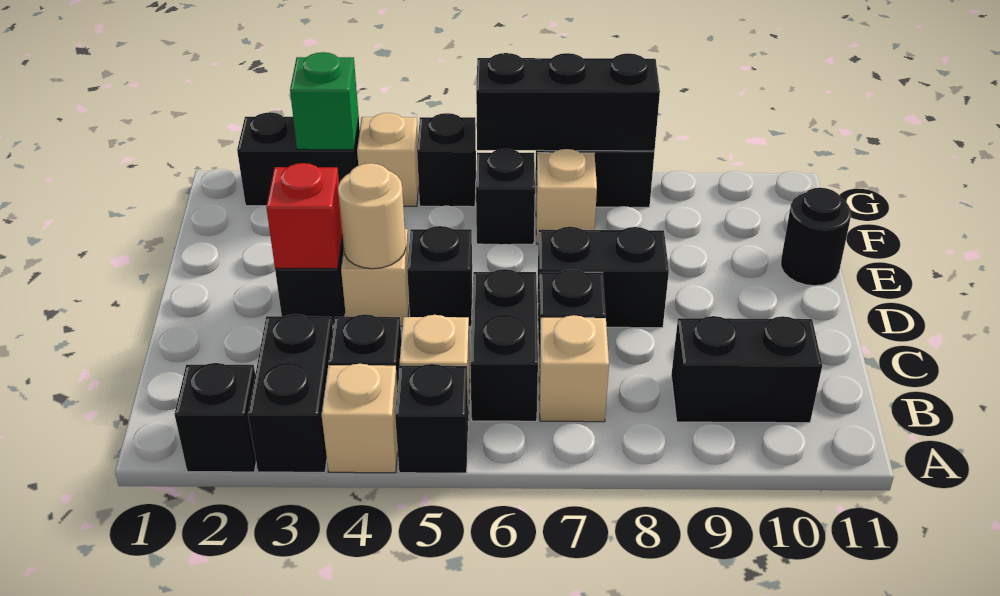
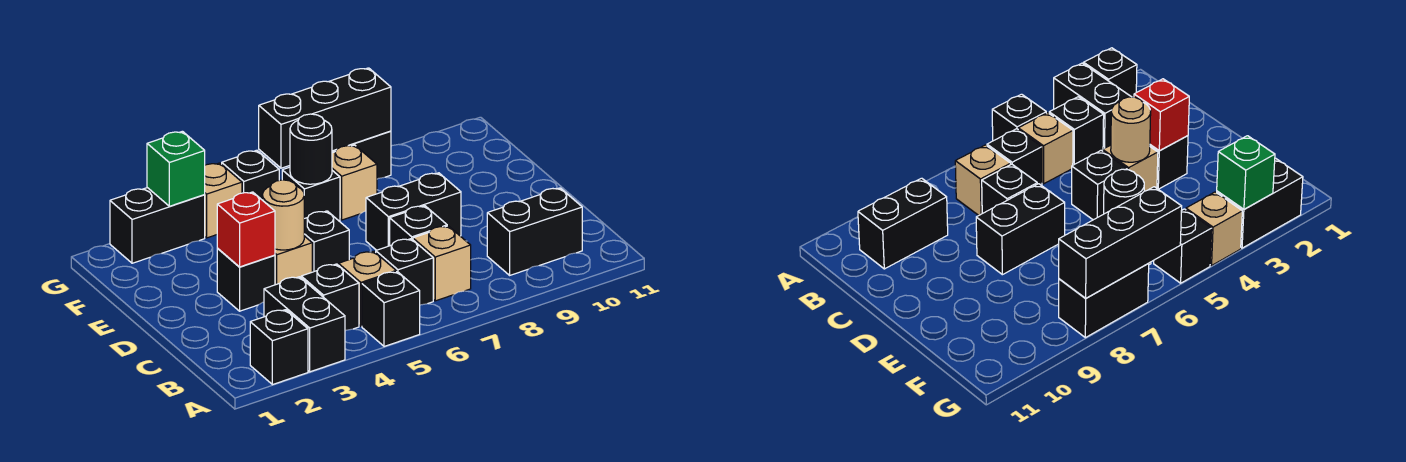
tan 1x1 brick [322,364,398,473] -> none
black 1x2 brick [470,269,538,421] -> black 1x1 brick [376,239,433,305]
black 1x1 round brick [781,188,851,286] -> black 1x1 round brick moved to [290,114,332,184]

